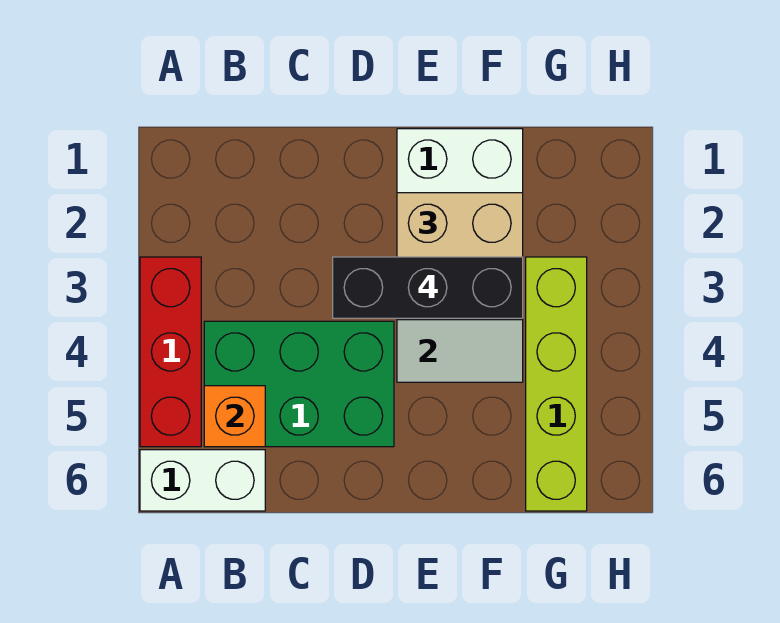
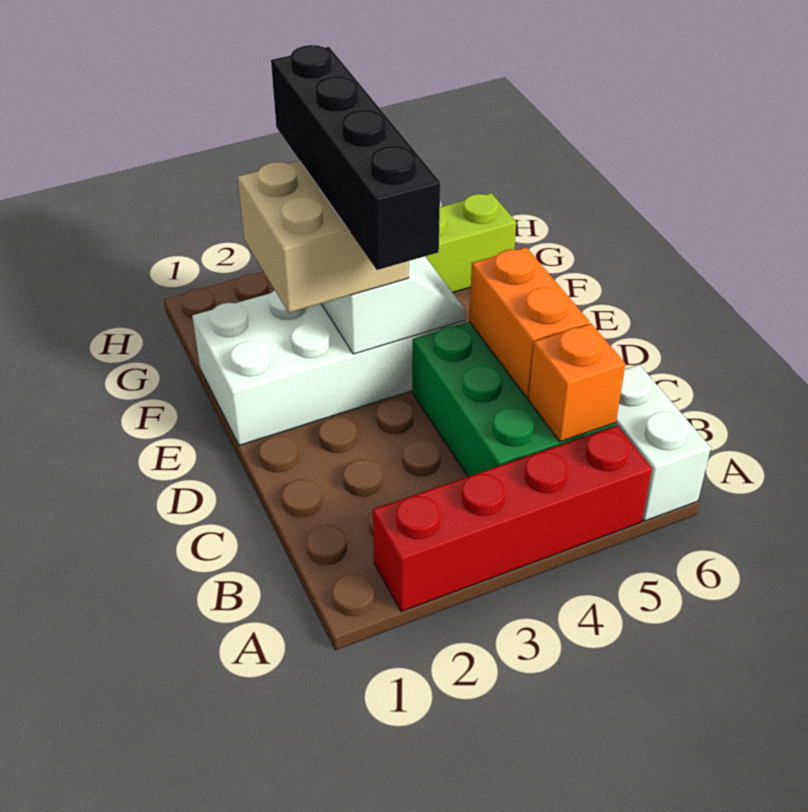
red 1x3 brick [140,257,201,447] -> red 1x4 brick [373,425,652,612]
none -> orange 1x2 brick [469,247,590,398]
black 1x3 brick [333,257,523,318] -> black 1x4 brick [271,45,440,270]

